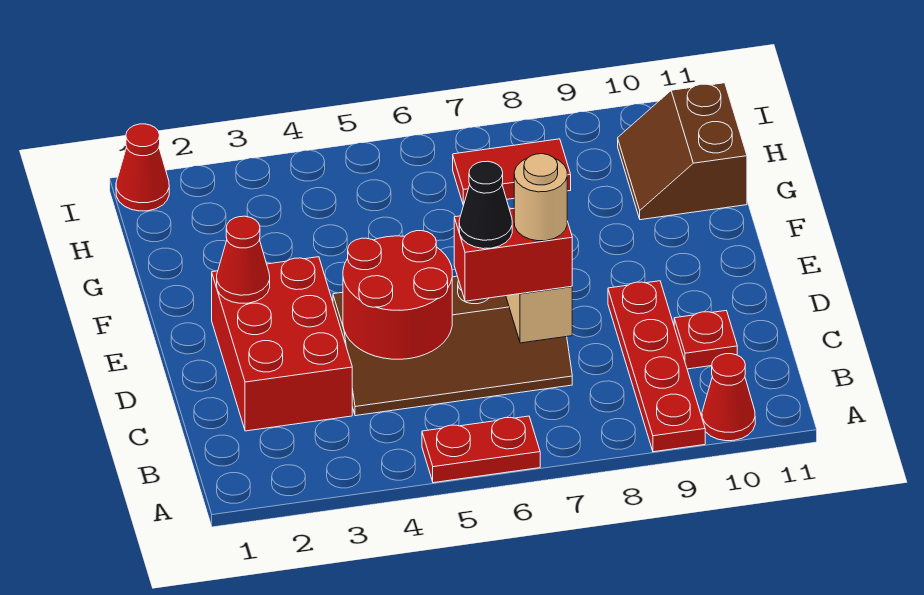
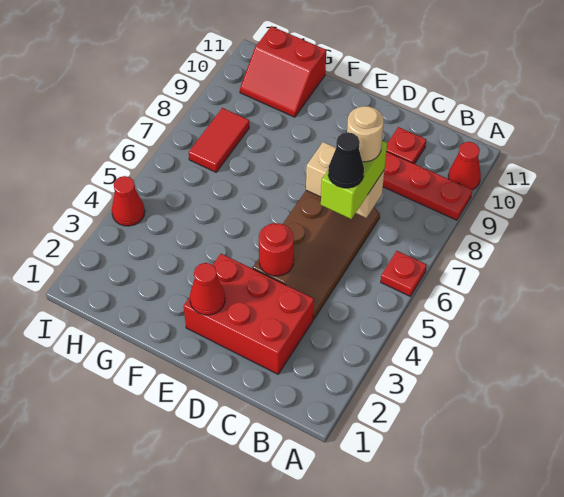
red 1x2 plate [422,416,540,483] -> red 1x1 plate [381,251,427,296]
red 2x2 round brick [343,231,452,359] -> red 1x1 round brick [259,223,294,276]
red 1x2 brick [454,209,572,301] -> lime 1x2 brick [321,141,387,219]
brown 2x2 slope [618,83,747,220] -> red 2x2 slope [240,26,326,117]
red 1x1 cone [116,124,169,211] -> red 1x1 cone moved to [112,176,145,226]

